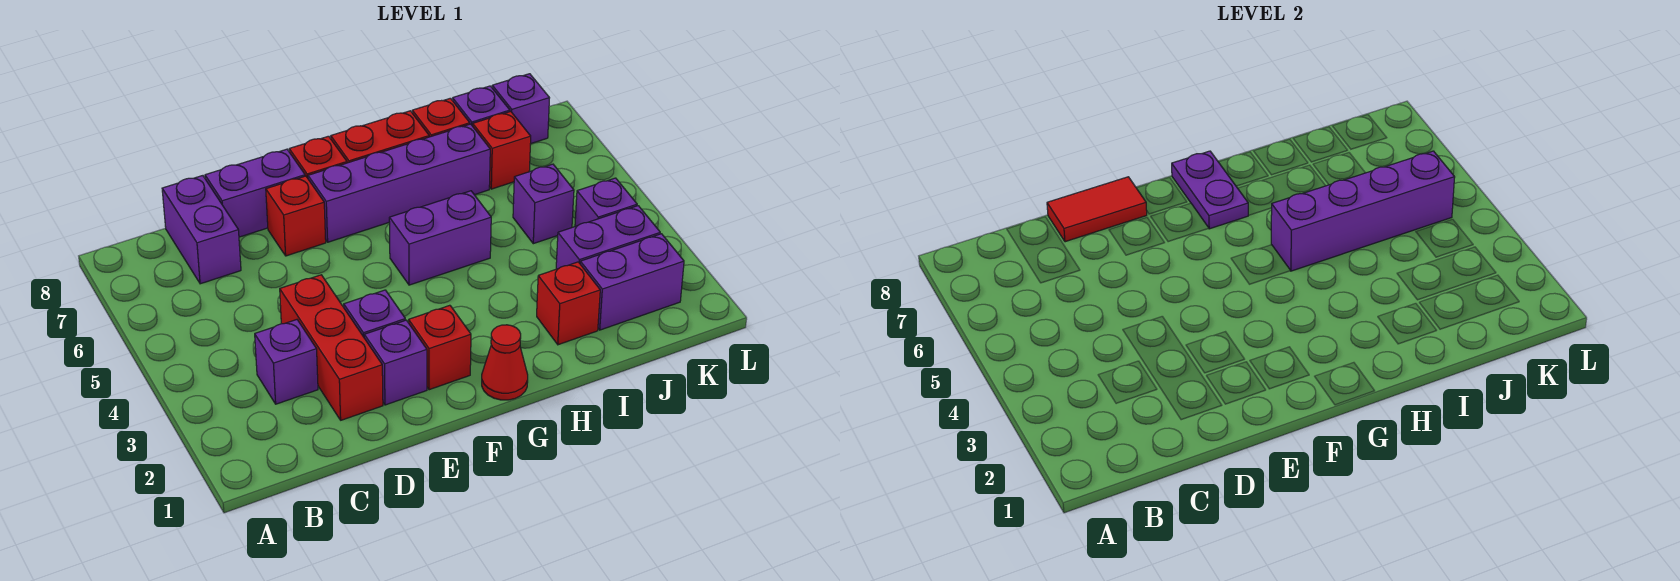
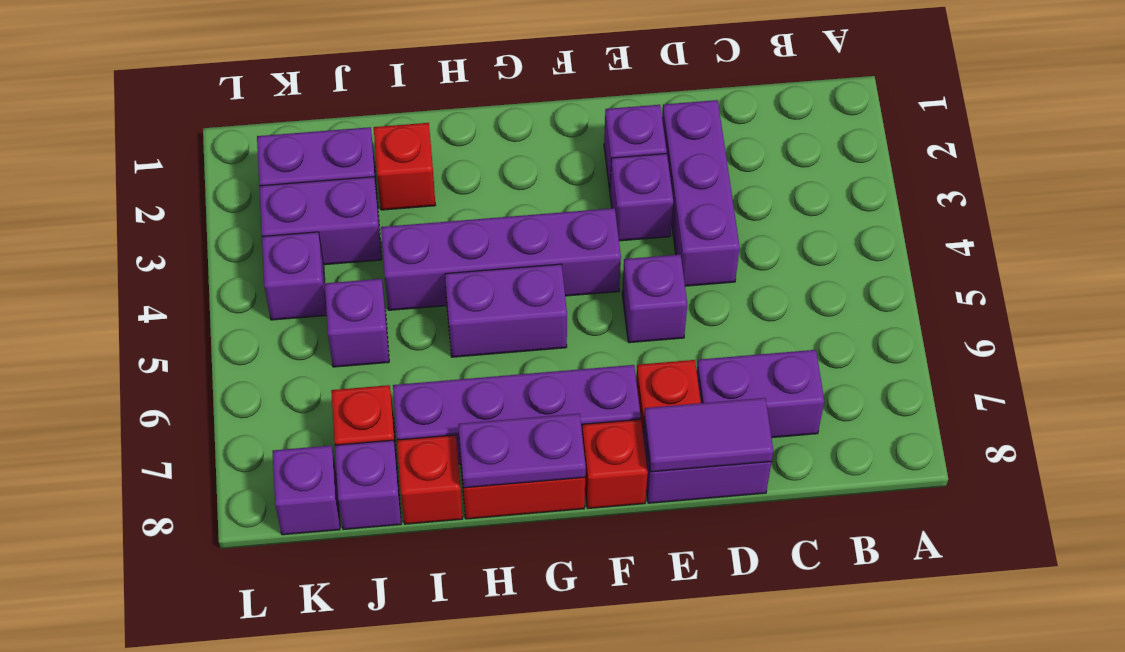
purple 1x1 brick [255,320,318,404] -> purple 1x1 brick moved to [622,255,687,343]
purple 1x2 brick [162,176,241,284] -> purple 1x2 brick turned to [697,350,824,438]
red 1x3 brick [280,275,383,420] -> purple 1x3 brick [662,100,740,286]
red 1x2 tile [1047,177,1147,242] -> purple 1x2 tile [644,398,773,472]
red 1x1 brick [409,305,471,390] -> none
red 1x1 cone [482,325,528,400] -> none
purple 1x2 plate [1172,151,1249,229] -> purple 1x2 plate turned to [458,414,586,488]
purple 1x4 brick [1271,151,1455,271] -> purple 1x4 brick moved to [381,208,621,310]

